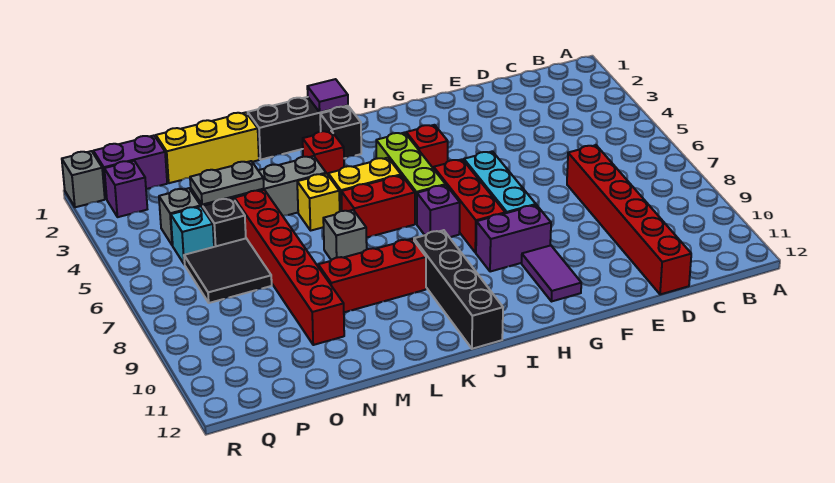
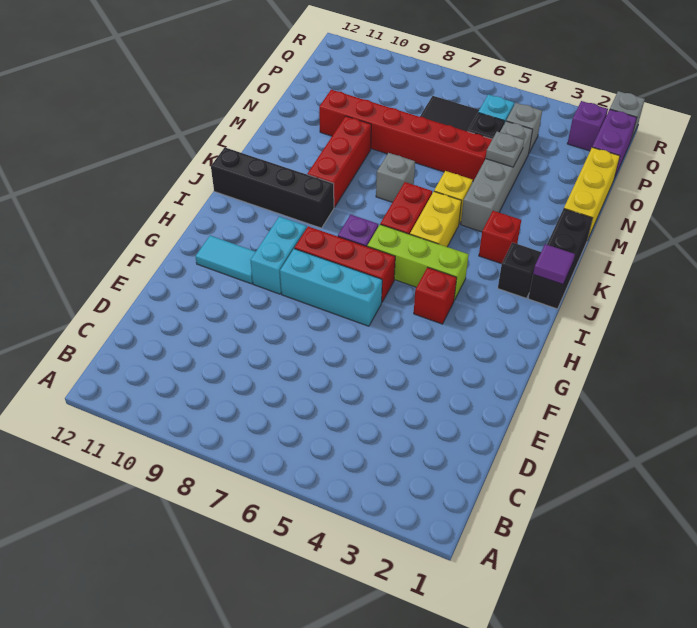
red 1x6 brick [567,145,691,294] -> none
purple 1x2 brick [476,205,551,272] -> cyan 1x2 brick [250,217,307,294]
purple 1x2 tile [522,245,581,302] -> cyan 1x2 tile [195,236,256,284]
grey 1x2 plate [190,161,264,205] -> grey 1x1 plate [486,132,524,167]

